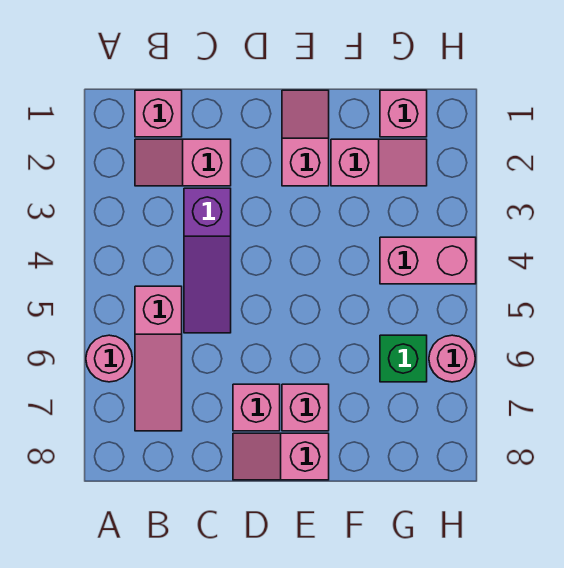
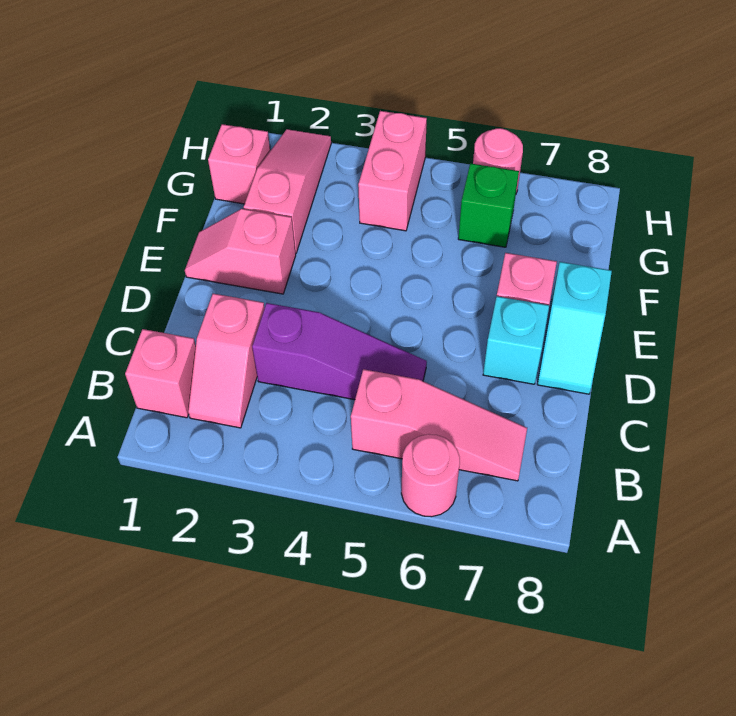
pink 1x1 brick [233,384,280,431] -> cyan 1x1 brick [483,296,549,384]
pink 1x2 slope [233,433,329,480] -> cyan 1x2 slope [537,262,612,394]
pink 1x2 slope [331,139,427,186] -> pink 1x3 slope [244,129,331,253]

